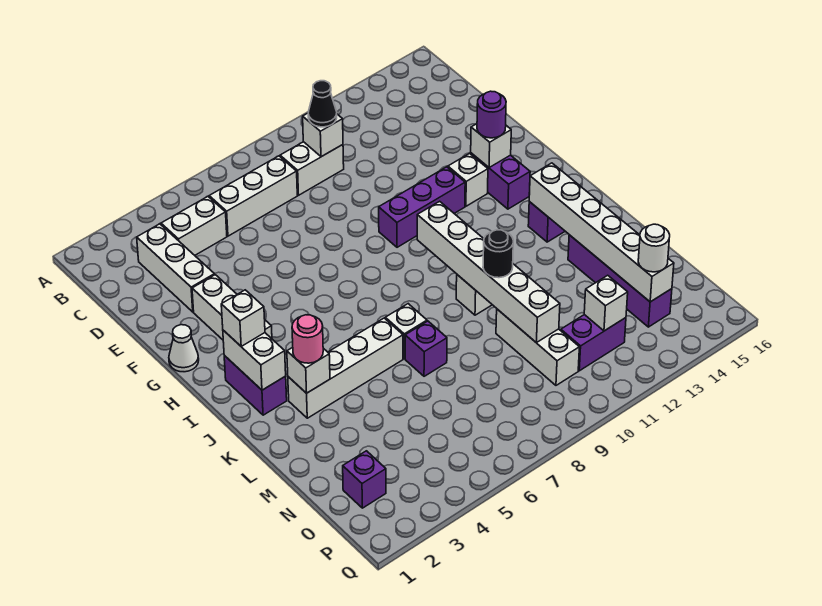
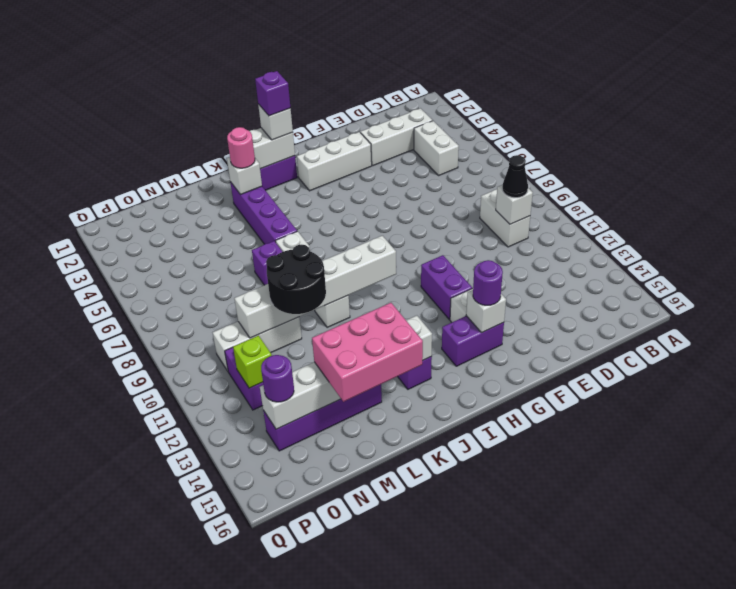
white 1x3 brick [209,156,297,236] -> none
white 1x1 cone [169,325,199,372] -> none
purple 1x3 brick [379,167,465,247] -> purple 1x2 brick [421,255,472,319]
white 1x4 brick [288,318,403,418] -> purple 1x4 brick [230,182,297,244]
none -> pink 2x3 brick [312,303,423,402]
black 1x1 round brick [483,230,513,278] -> black 2x2 round brick [266,245,326,314]
purple 1x1 brick [343,451,386,508] -> purple 1x1 brick moved to [255,71,290,116]
white 1x1 brick [584,275,628,331] -> lime 1x1 brick [233,336,272,388]
white 1x1 round brick [638,224,670,272] -> purple 1x1 round brick [261,355,294,402]

